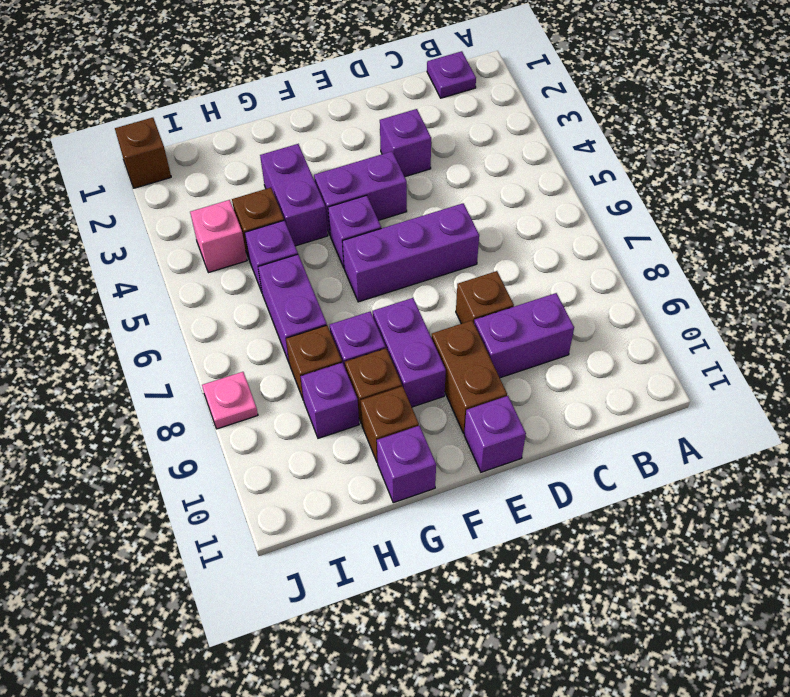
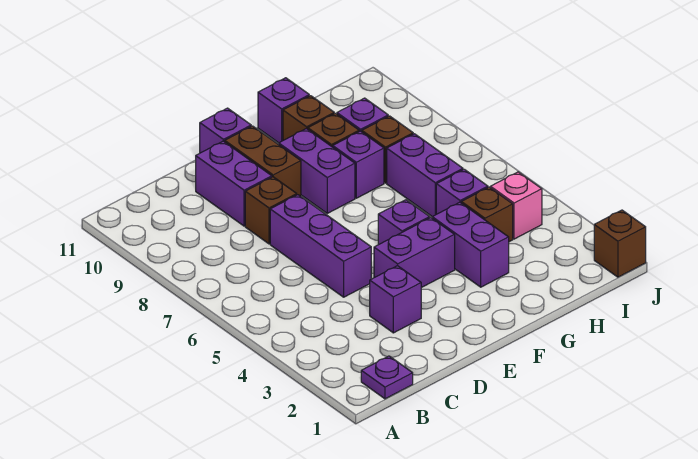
purple 1x2 brick [474,293,574,378] -> purple 1x2 brick turned to [196,141,272,226]
purple 1x3 brick [342,203,479,302] -> purple 1x3 brick turned to [270,195,371,297]
pink 1x1 plate [202,372,258,429] -> none

